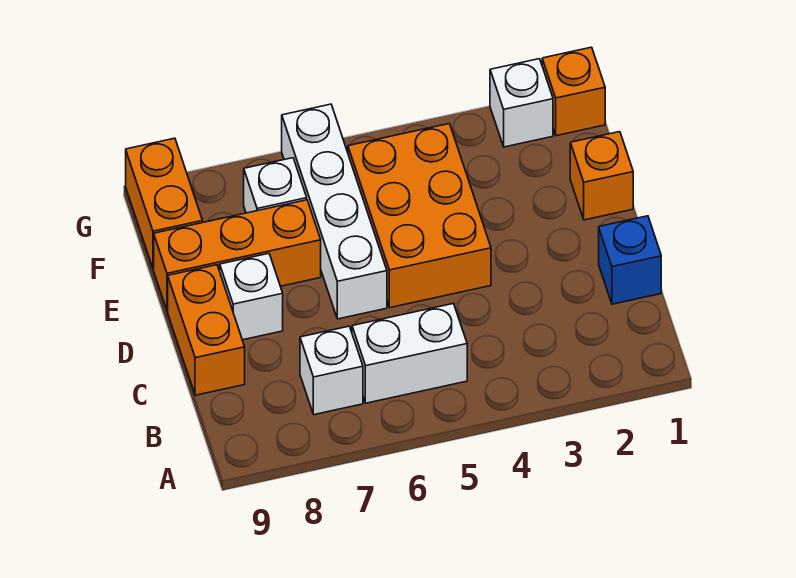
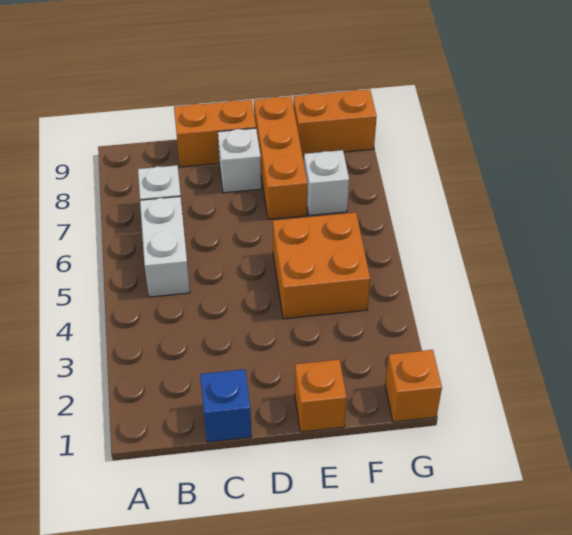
orange 2x3 brick [348,124,491,308] -> orange 2x2 brick [273,212,370,319]
white 1x4 brick [282,104,387,319] -> none
white 1x1 brick [490,59,553,147] -> none

